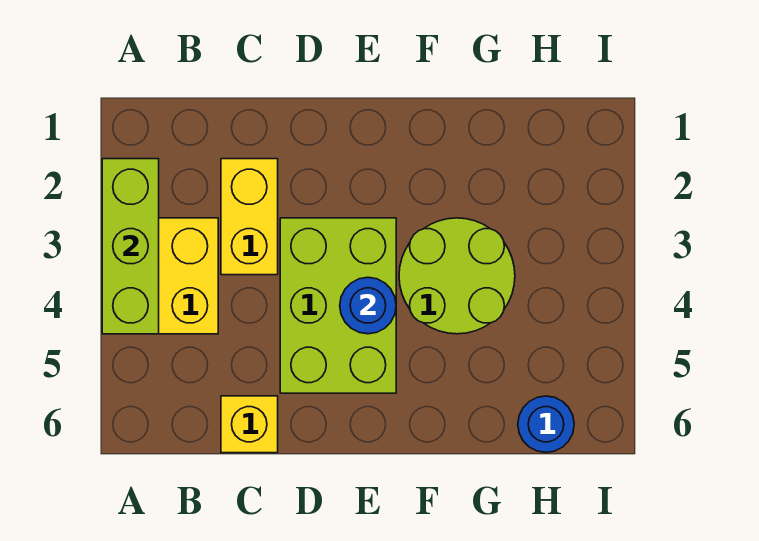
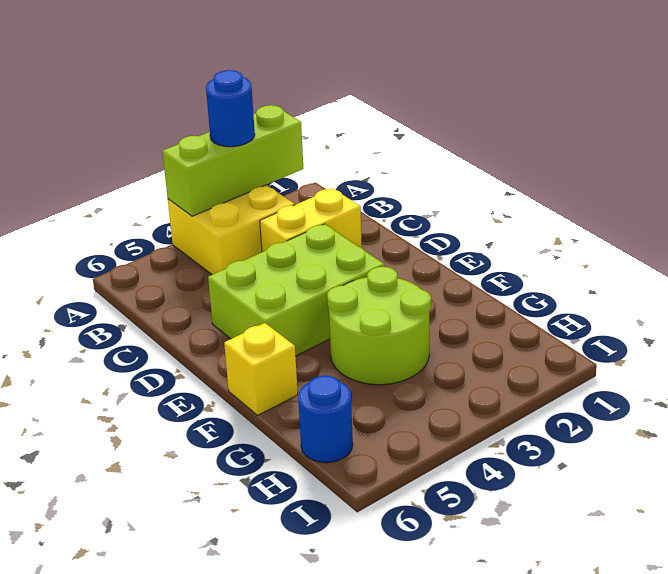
yellow 1x1 brick [221,396,278,453] -> yellow 1x1 brick moved to [224,323,298,415]
blue 1x1 round brick [340,277,396,334] -> blue 1x1 round brick moved to [206,70,255,147]

